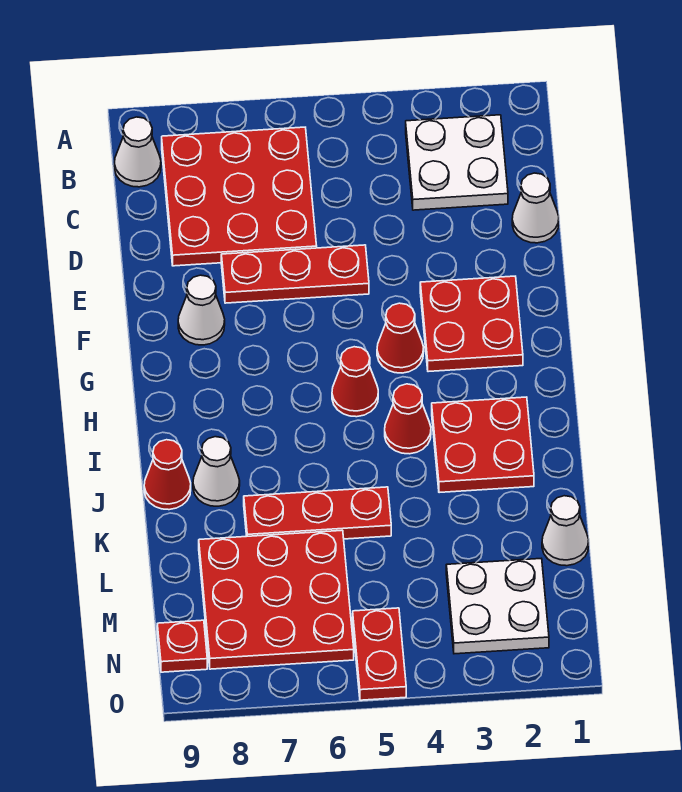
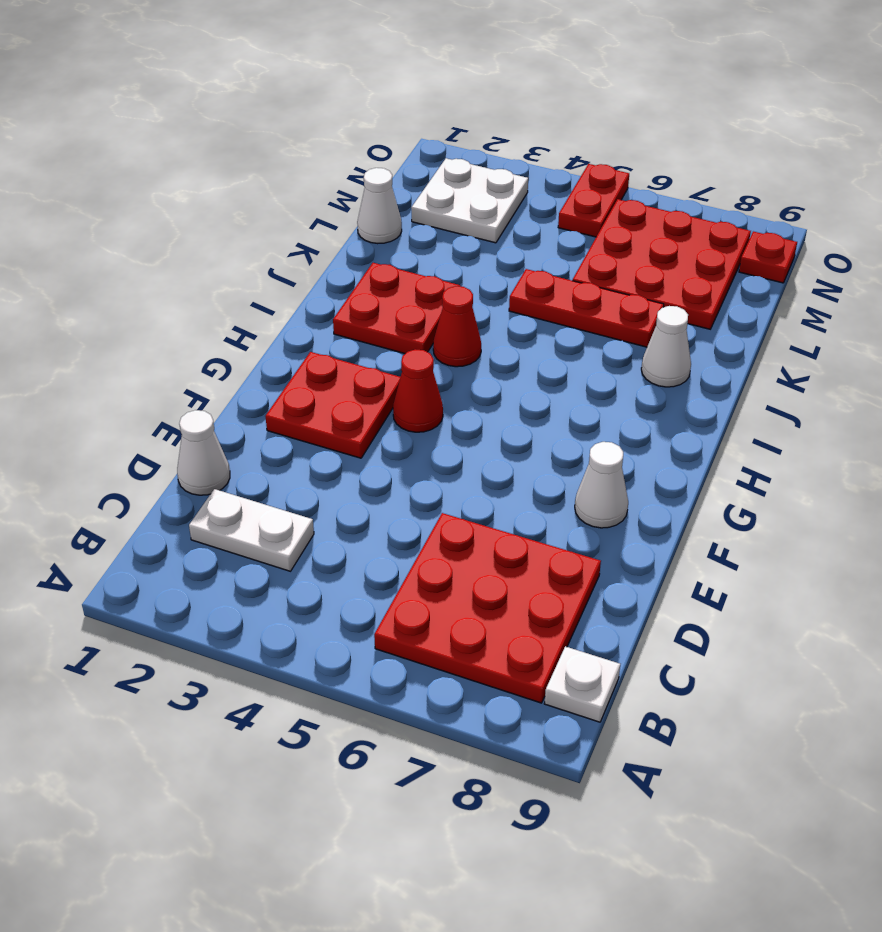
white 2x2 plate [406,115,508,210] -> white 1x2 plate [189,489,314,571]
white 1x1 cone [114,117,161,187] -> white 1x1 plate [544,646,620,722]
red 1x3 plate [221,245,369,303] -> none
red 1x1 cone [332,347,378,417] -> none
red 1x1 cone [144,440,191,510] -> none

